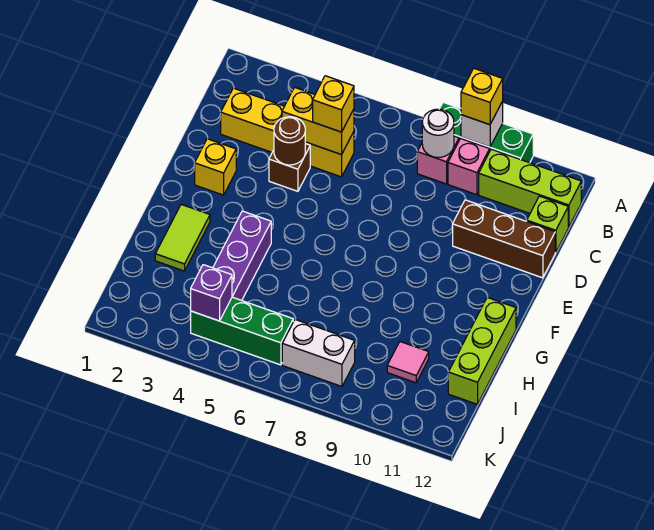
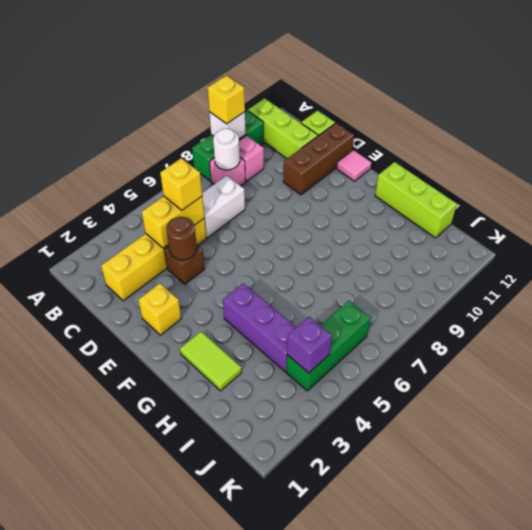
lime 1x3 brick [479,149,581,227] -> lime 1x3 brick turned to [248,98,318,159]
pink 1x1 tile [387,342,429,383] -> pink 1x1 tile moved to [337,150,371,181]
white 1x2 brick [282,319,355,386] -> white 1x2 brick moved to [202,176,245,238]

